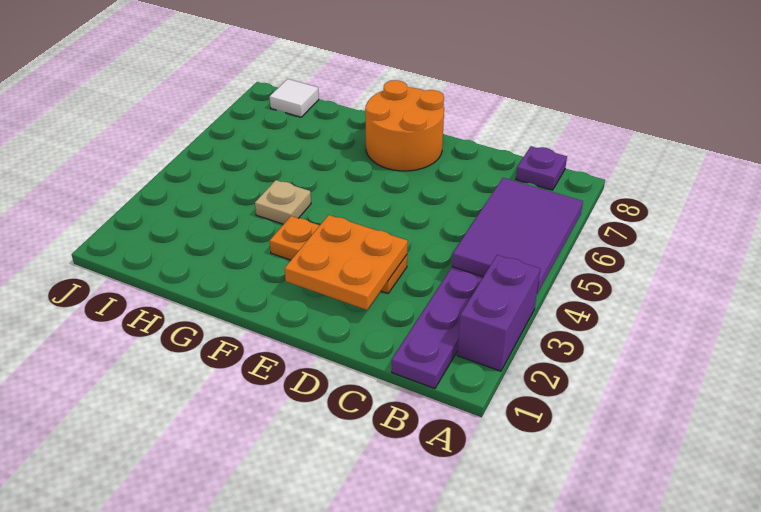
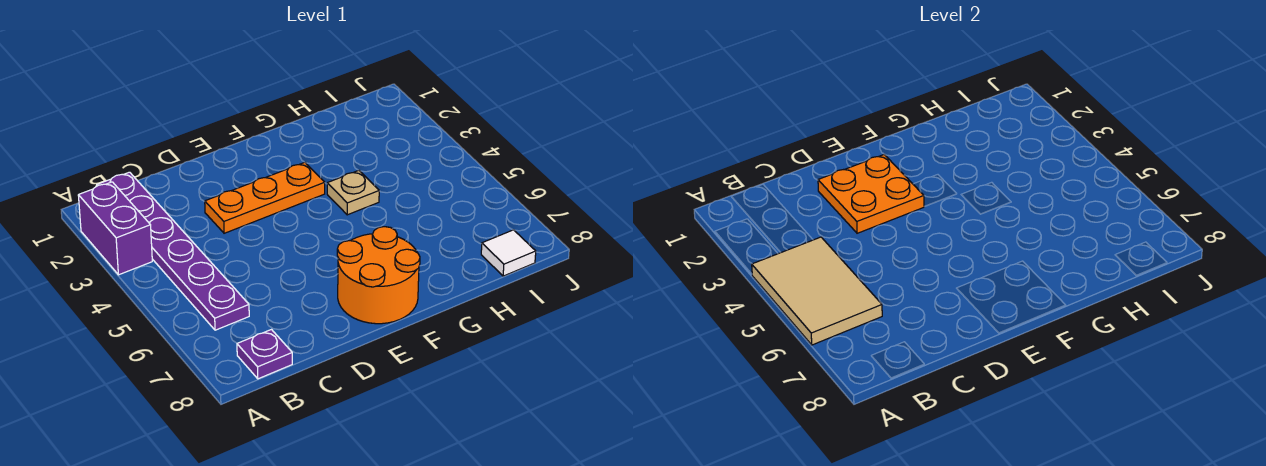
purple 2x3 tile [452,178,583,294] -> tan 2x3 tile [752,237,882,345]

